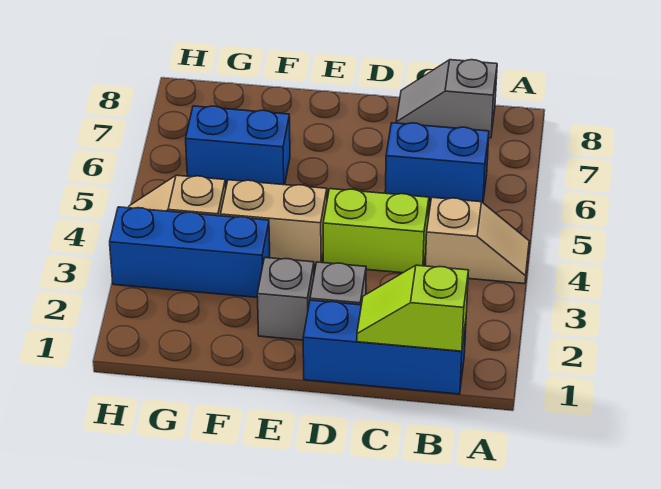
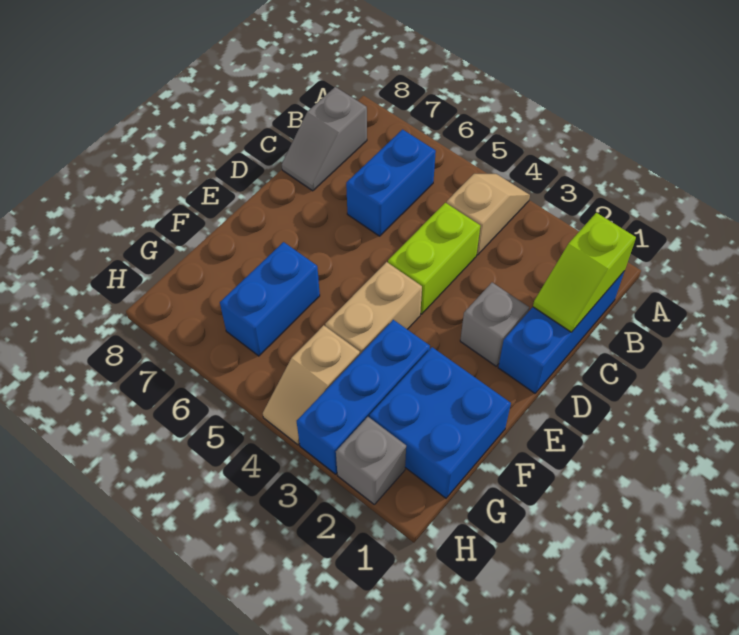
grey 1x1 brick [257,258,314,340] -> grey 1x1 brick moved to [336,417,406,504]
none -> blue 2x2 brick [370,347,511,498]

